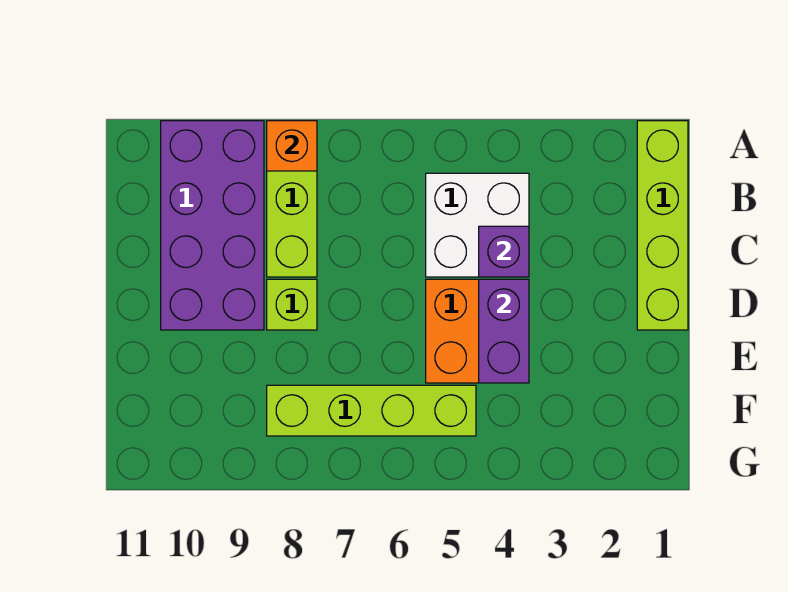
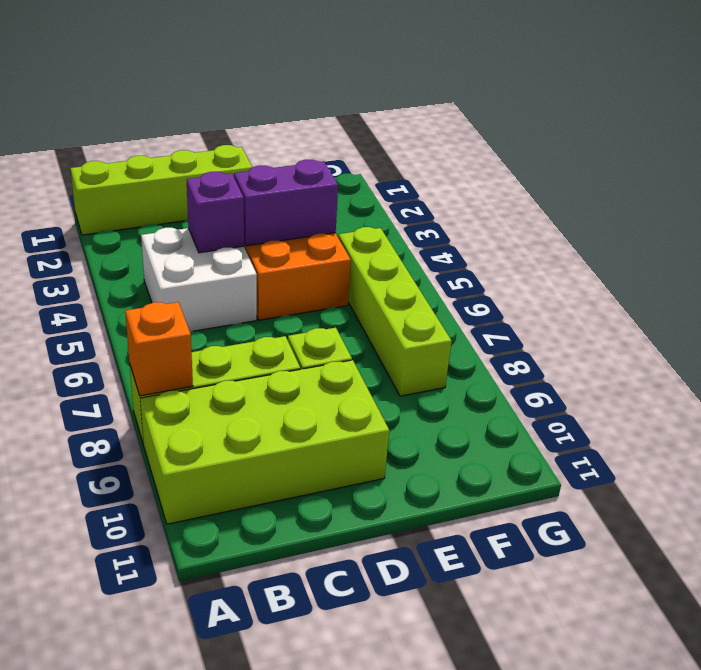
purple 2x4 brick [161,121,264,330] -> lime 2x4 brick [140,360,389,524]

